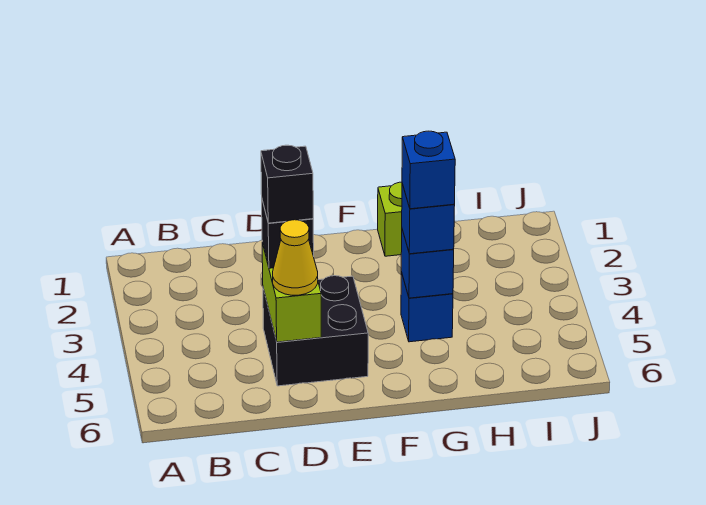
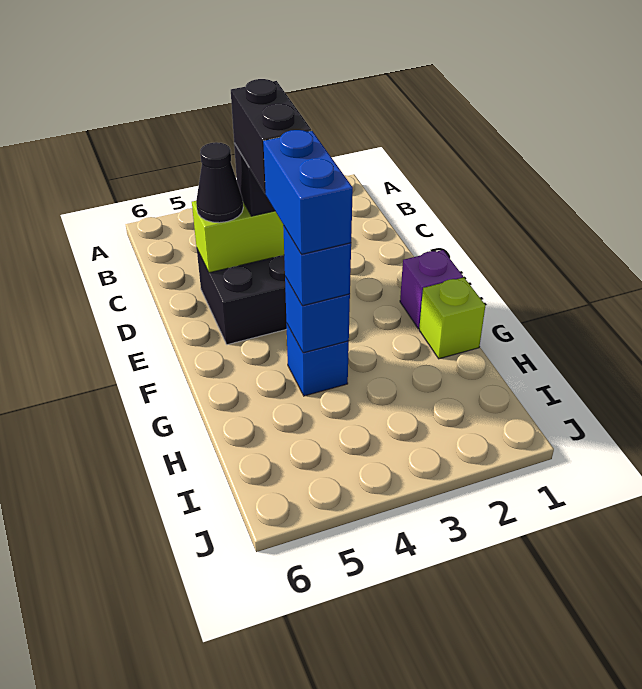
black 1x1 brick [261,145,313,223] -> black 1x2 brick [231,79,311,194]
yellow 1x1 cone [273,220,318,295] -> black 1x1 cone [196,142,243,223]
none -> purple 1x1 brick [400,250,463,329]
blue 1x1 brick [402,131,455,209] -> blue 1x2 brick [263,130,353,254]

